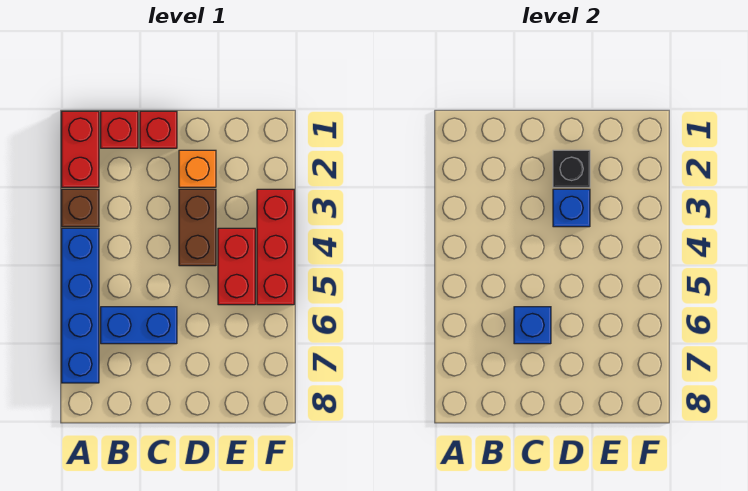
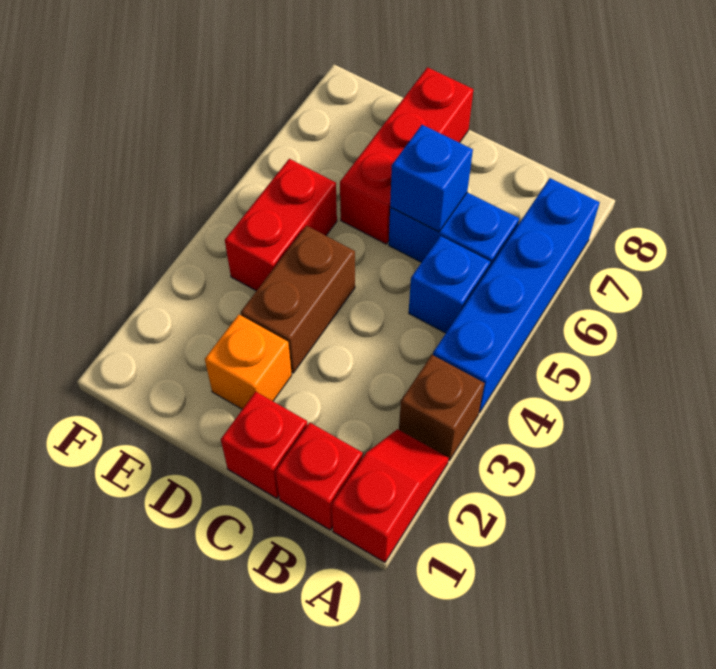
red 1x2 brick [62,111,99,187] -> red 1x2 slope [332,429,449,562]
black 1x1 brick [553,150,590,187] -> none
blue 1x1 brick [553,189,590,227] -> blue 1x1 brick moved to [409,236,490,333]
red 1x3 brick [257,189,294,305] -> red 1x3 brick moved to [340,67,473,244]

